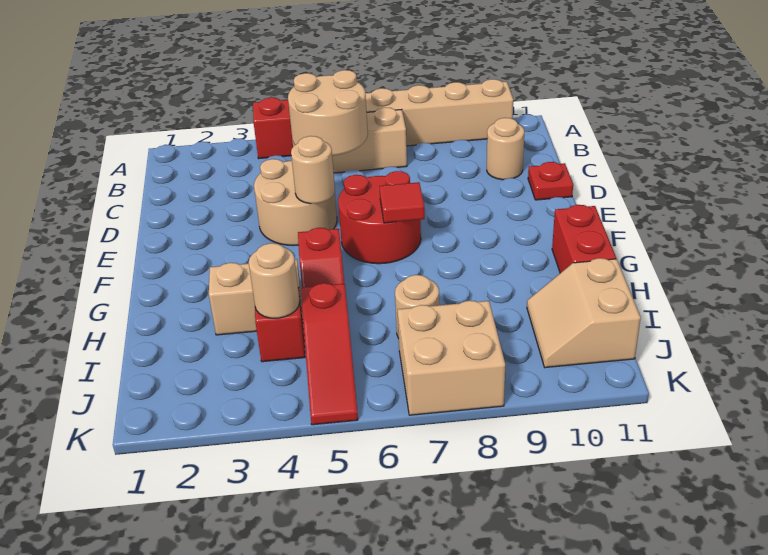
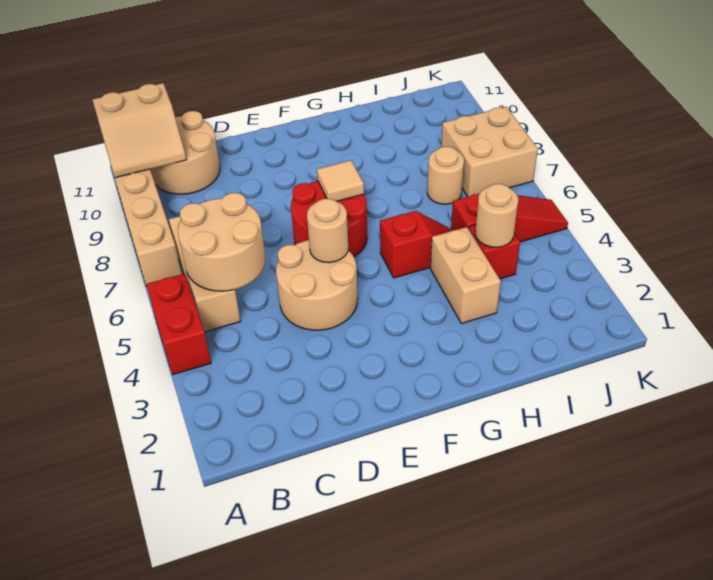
tan 1x1 round brick [487,118,524,180] -> tan 2x2 round brick [150,111,220,194]
red 1x1 plate [528,162,573,200] -> none
red 1x1 tile [380,182,425,223] -> tan 1x1 tile [317,160,364,201]
red 1x2 brick [552,205,616,273] -> none
tan 2x2 slope [527,258,641,368] -> tan 2x2 slope moved to [93,83,186,178]

